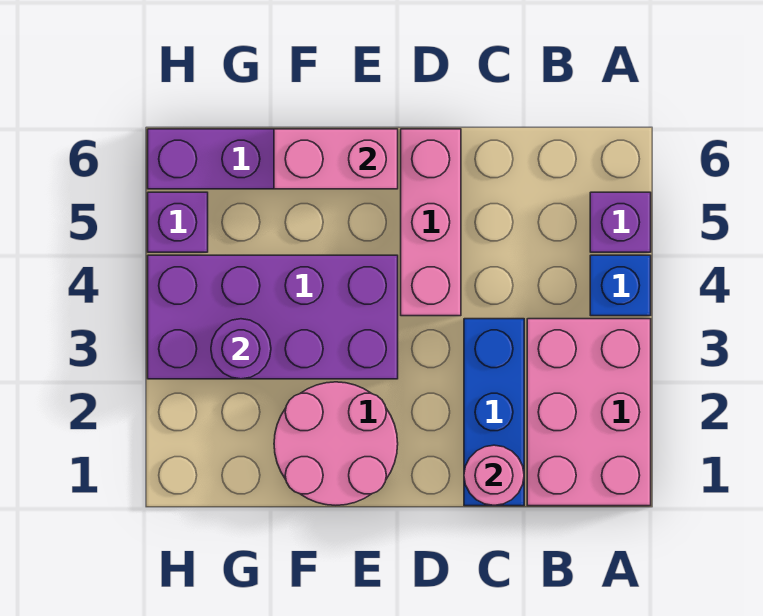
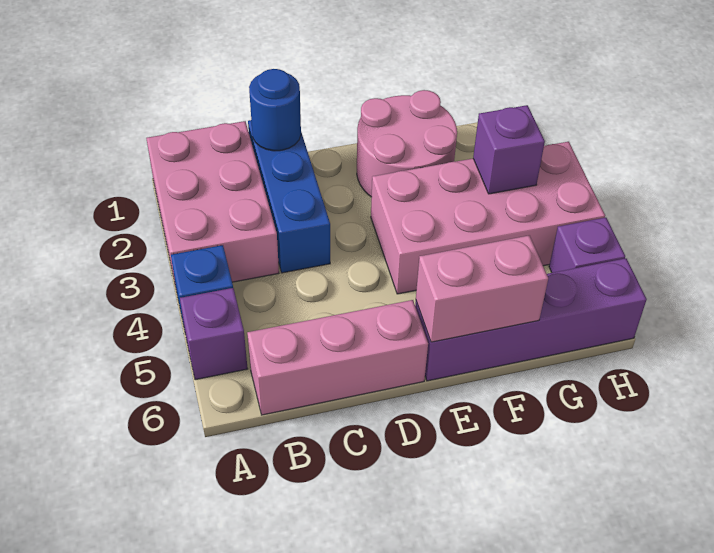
pink 1x1 round brick [464,445,524,505] -> blue 1x1 round brick [249,69,301,151]
pink 1x3 brick [401,129,461,316] -> pink 1x3 brick turned to [247,300,428,415]
purple 2x4 brick [148,255,398,379] -> pink 2x4 brick [371,142,605,294]
purple 1x1 round brick [211,319,271,379] -> purple 1x1 brick [473,105,545,194]

